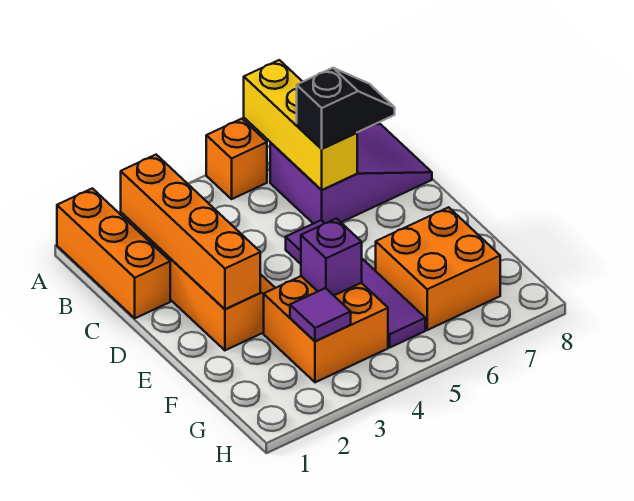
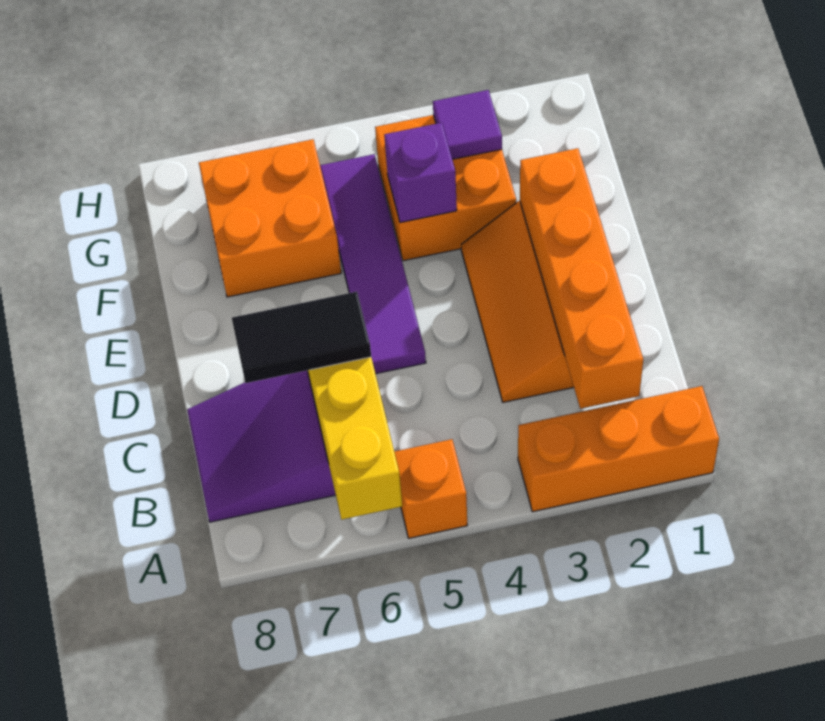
orange 1x3 brick [57,188,170,318] -> orange 1x3 brick turned to [518,386,719,512]
black 1x2 slope [297,68,395,149] -> black 1x2 tile [232,292,371,383]

